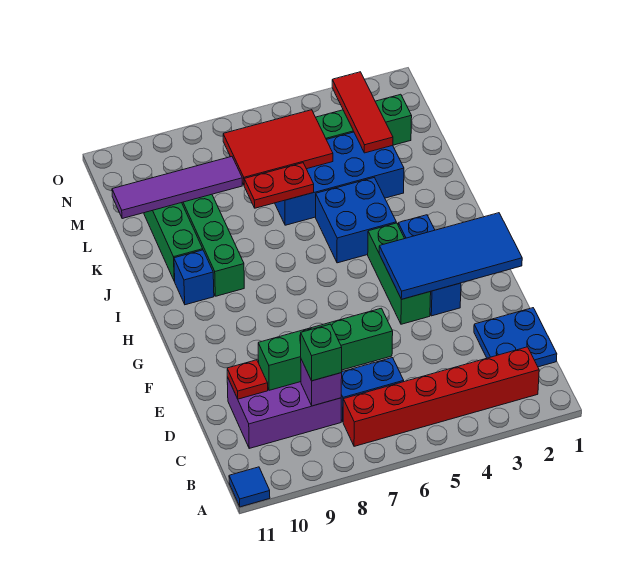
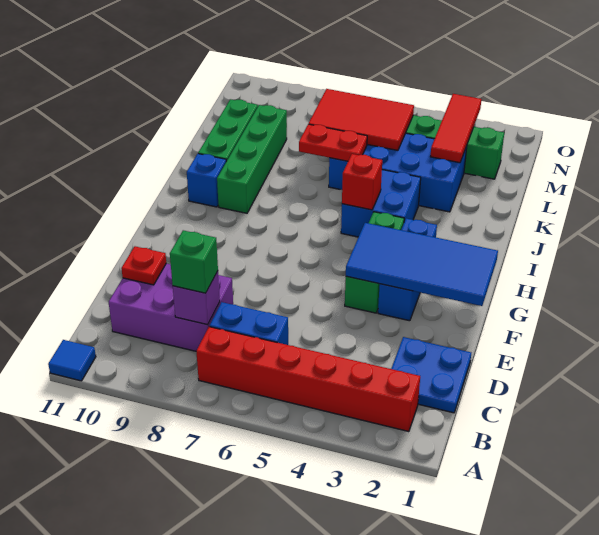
green 1x4 brick [258,308,393,390] -> none
none -> red 1x1 brick [342,154,382,210]
purple 1x4 tile [112,157,242,219] -> none

